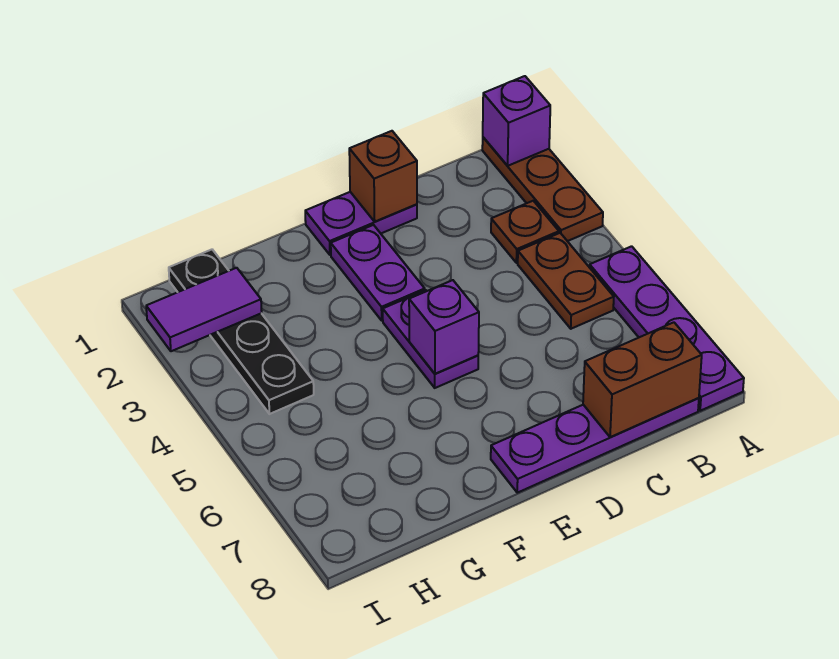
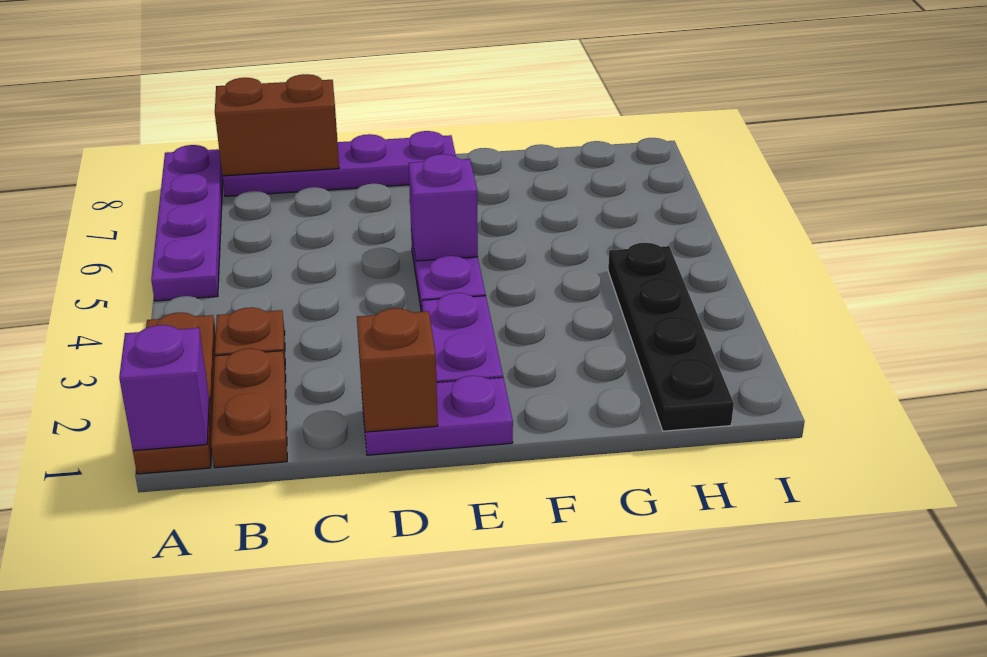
brown 1x2 plate [518,233,614,329] -> brown 1x2 plate moved to [211,348,287,468]
purple 1x2 tile [146,268,262,351] -> none

